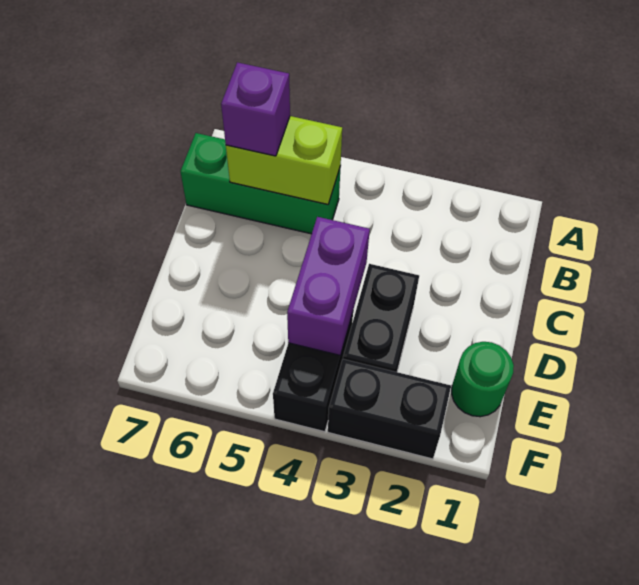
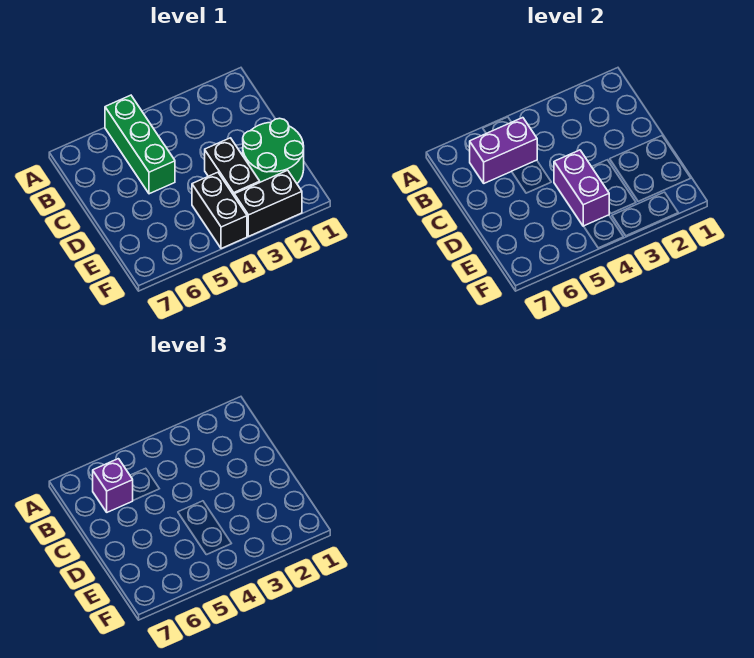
green 1x3 brick [180,133,341,234] -> green 1x3 brick turned to [105,95,175,194]
lime 1x2 brick [226,116,342,205] -> purple 1x2 brick [470,118,537,183]
green 1x1 round brick [452,342,514,417] -> green 2x2 round brick [243,118,304,183]

